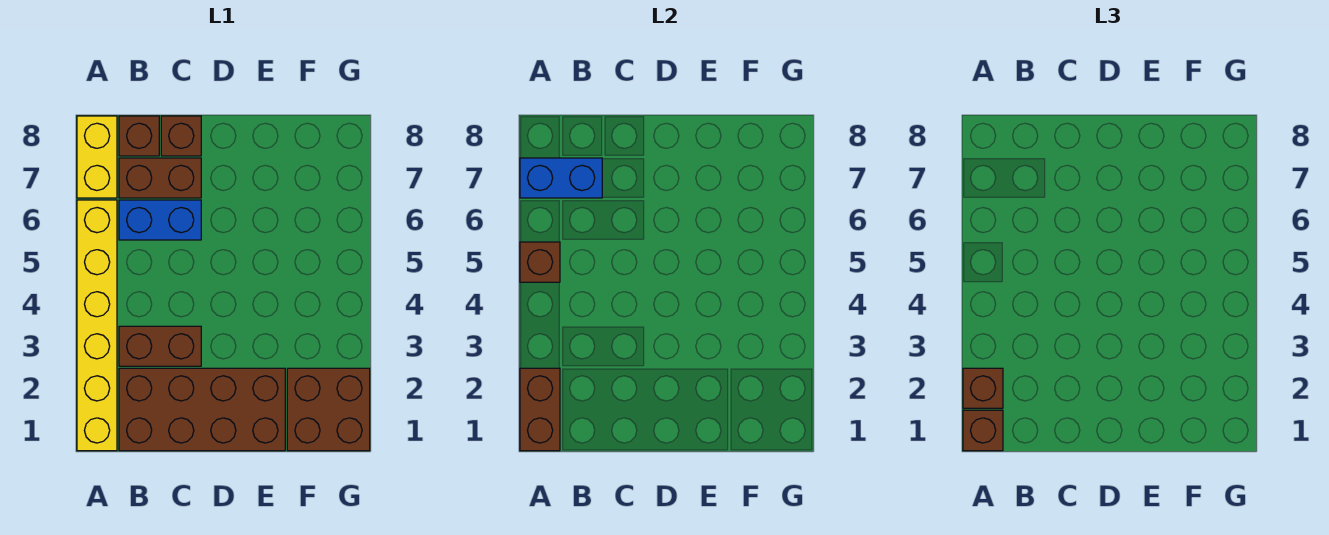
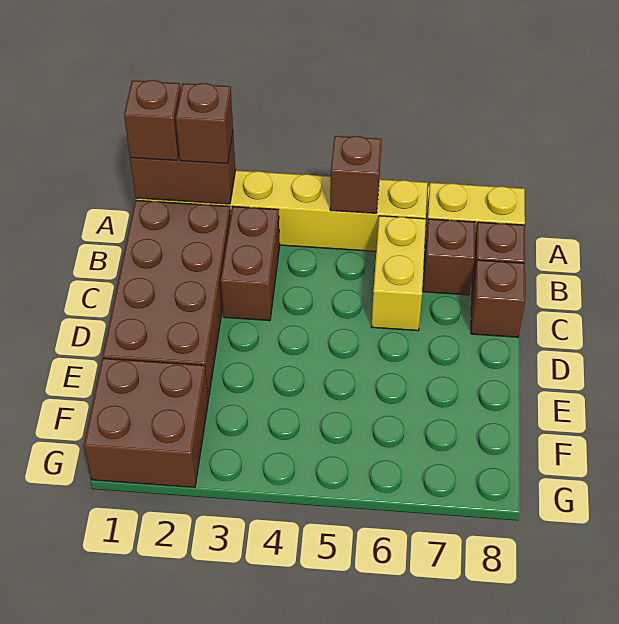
blue 1x2 brick [520,158,602,198] -> none
blue 1x2 brick [119,200,201,240] -> yellow 1x2 brick [371,216,426,331]
brown 1x2 brick [119,158,201,198] -> brown 1x1 brick [423,219,475,295]

